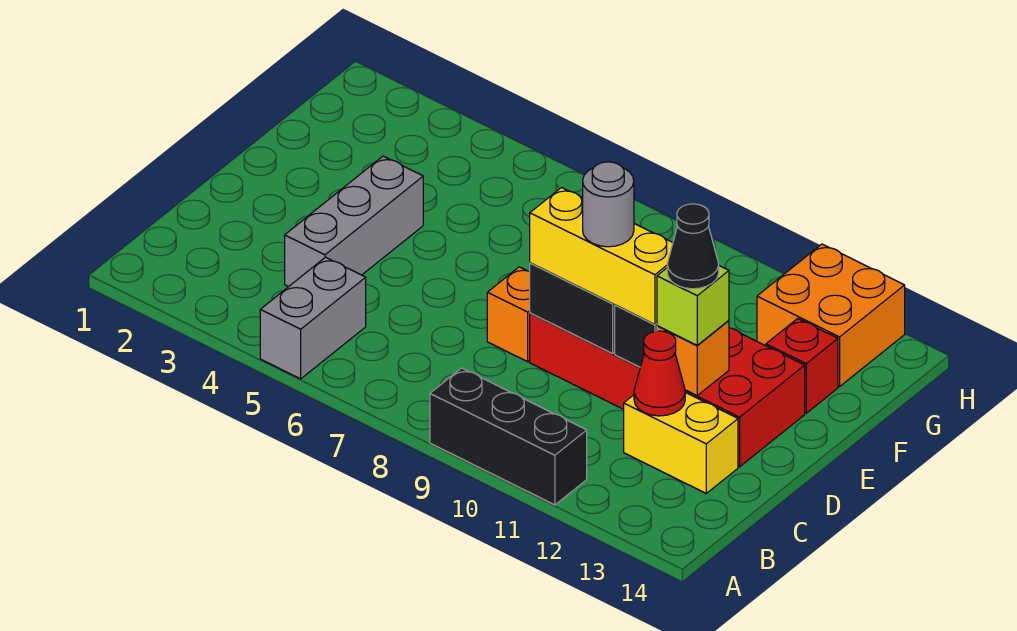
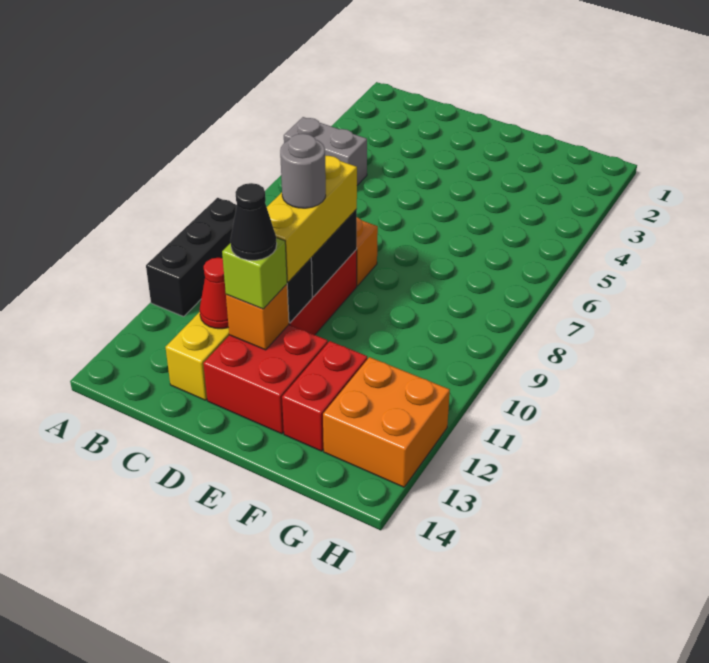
grey 1x3 brick [285,156,423,287] -> none
red 1x1 brick [766,319,838,413] -> red 1x2 brick [282,341,367,451]

